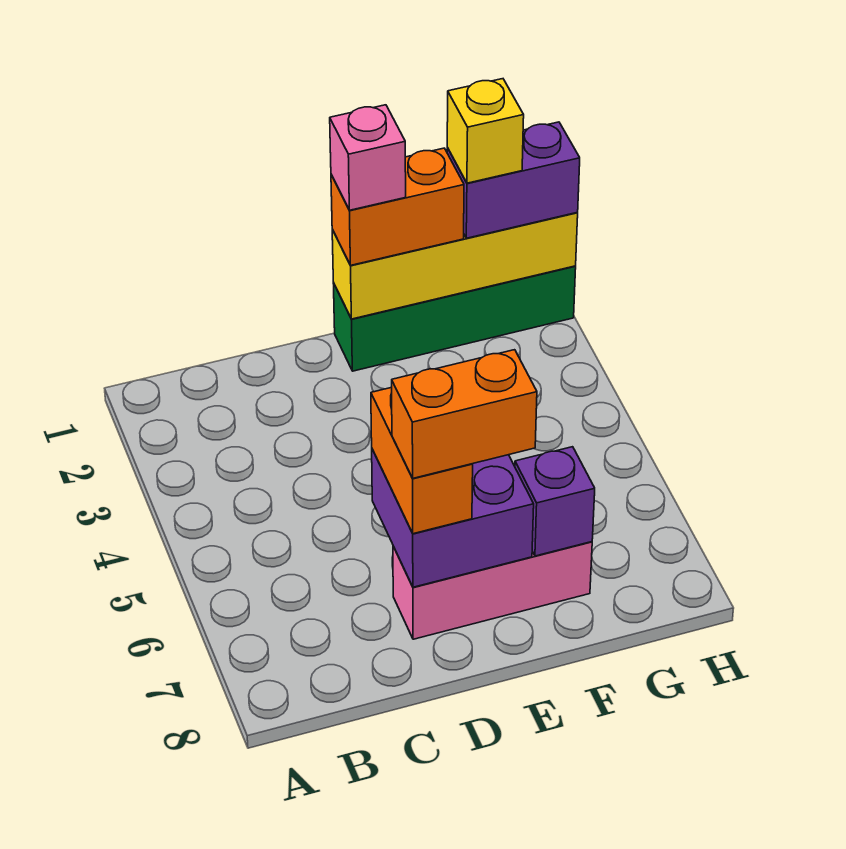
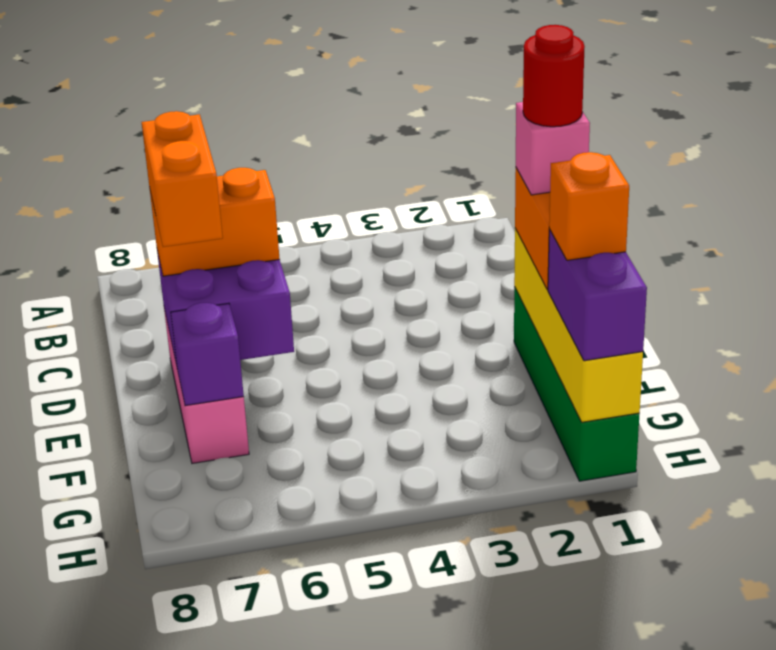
none -> red 1x1 round brick [523,25,585,127]
yellow 1x1 brick [447,79,524,183] -> orange 1x1 brick [549,152,629,260]

